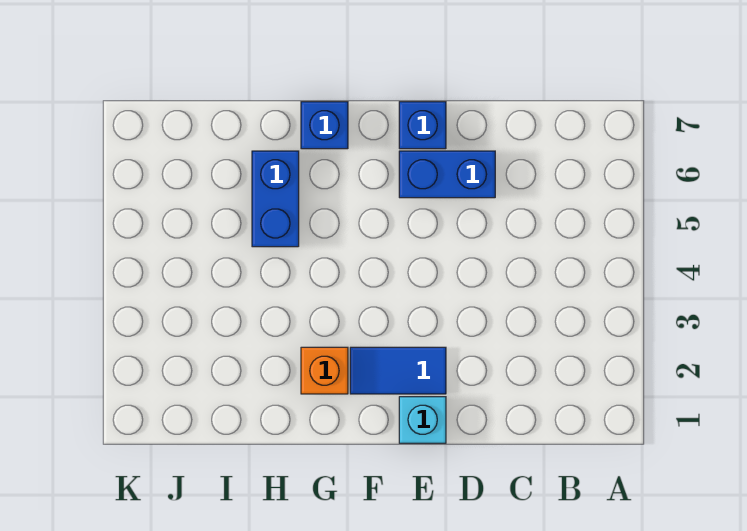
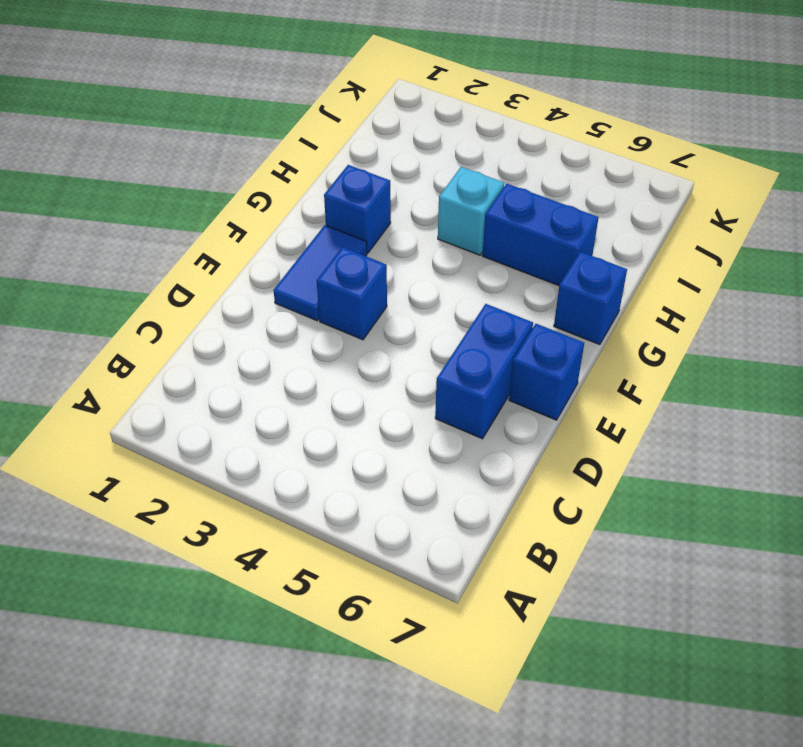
cyan 1x1 brick [399,397,446,443] -> cyan 1x1 brick moved to [438,167,504,255]
none -> blue 1x1 brick [317,247,387,340]
orange 1x1 brick [301,347,348,394] -> blue 1x1 brick [324,165,391,253]

